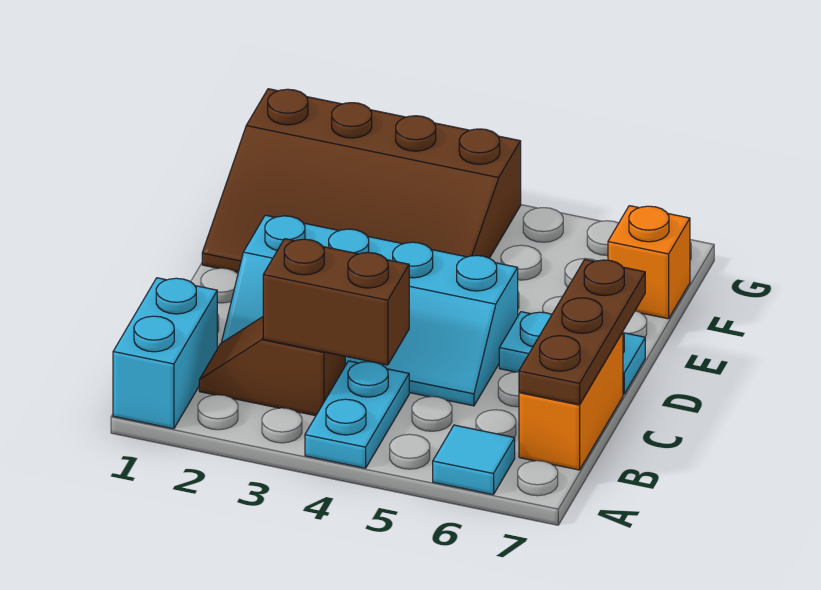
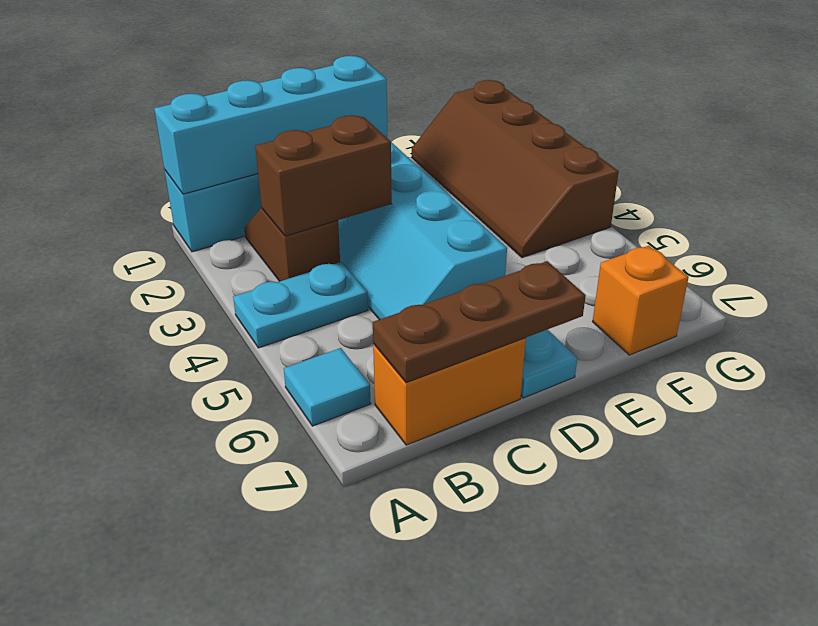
none -> cyan 1x4 brick [154,56,387,194]
brown 1x2 brick [263,239,409,365] -> brown 1x2 brick turned to [255,115,392,236]
brown 3x4 slope [202,89,521,272] -> brown 2x4 slope [412,80,619,258]

